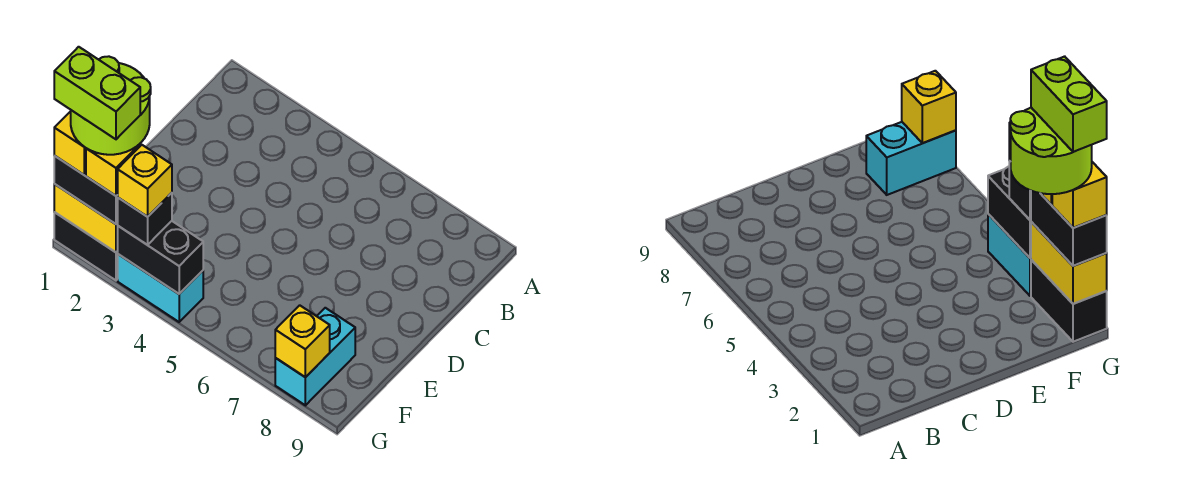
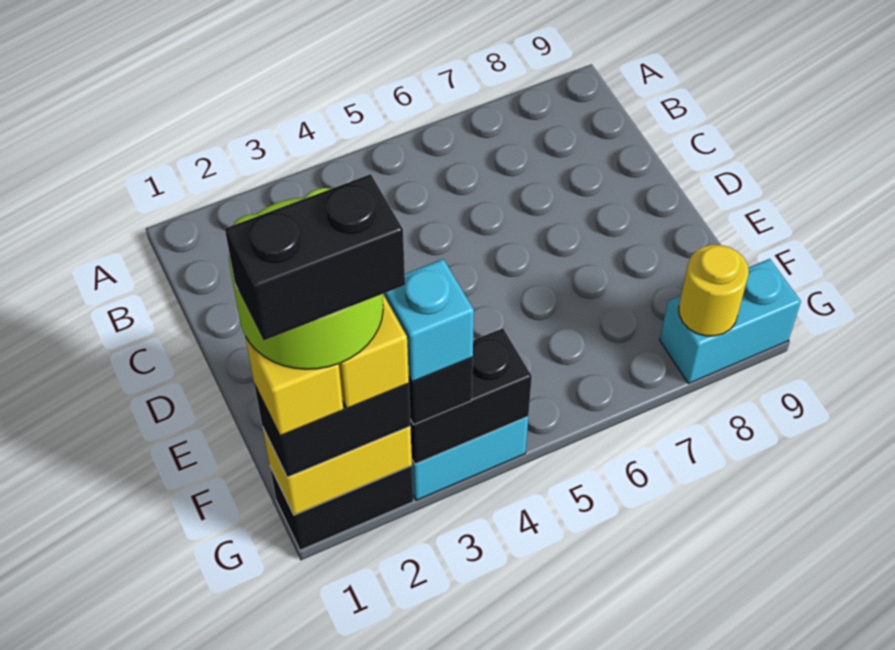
cyan 1x2 brick [275,308,355,405] -> cyan 1x2 brick turned to [660,259,801,383]
lime 1x2 brick [54,47,140,139] -> black 1x2 brick [225,174,405,340]
yellow 1x1 brick [118,145,172,217] -> cyan 1x1 brick [383,259,474,382]
yellow 1x1 brick [275,305,330,377] -> yellow 1x1 round brick [679,245,749,336]

